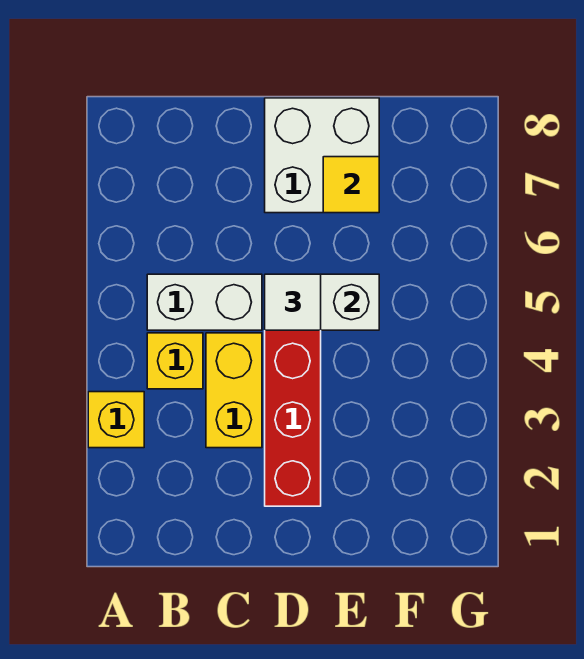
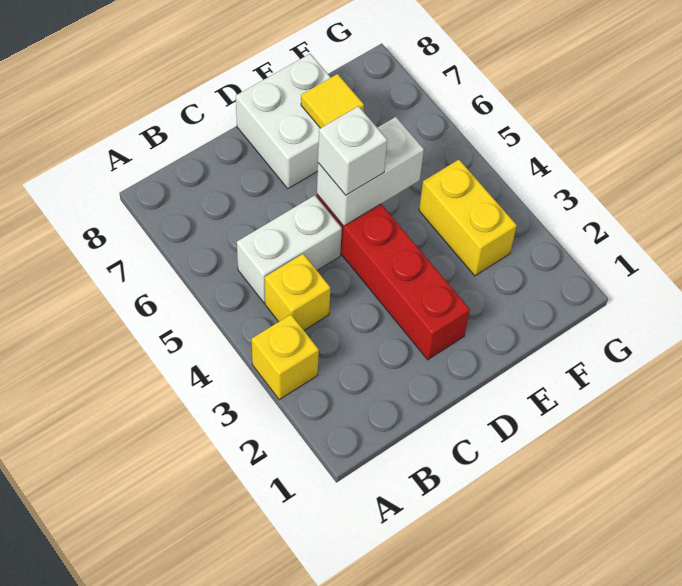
yellow 1x2 brick [206,333,262,448] -> yellow 1x2 brick moved to [419,160,517,276]
white 1x1 tile [265,274,321,330] -> white 1x1 brick [318,106,387,195]

